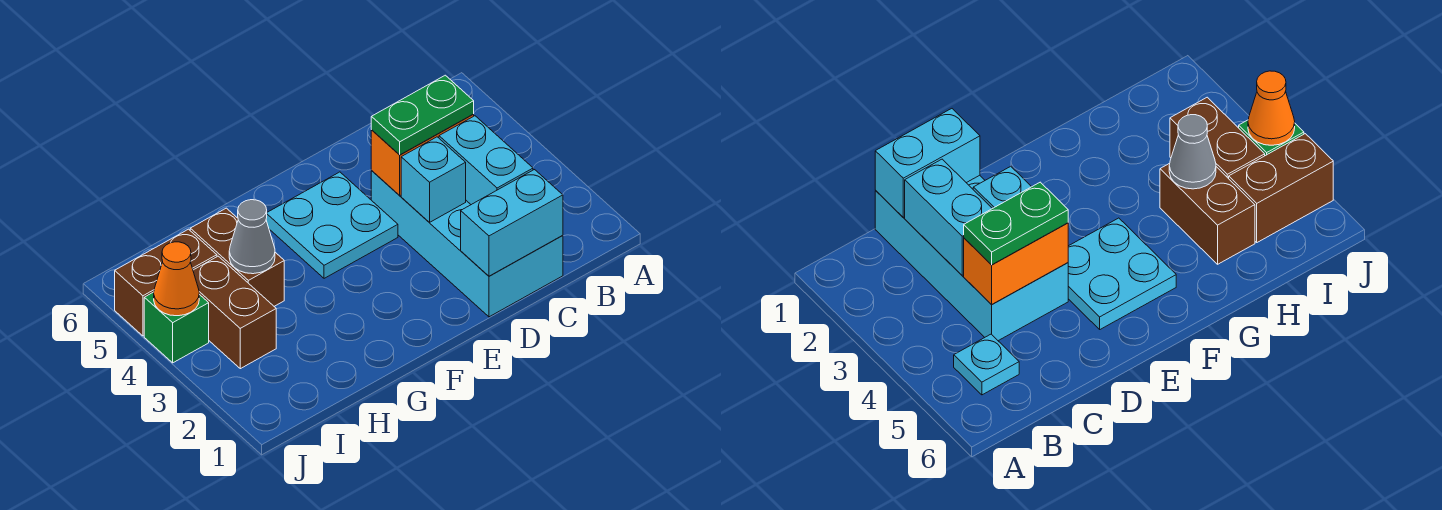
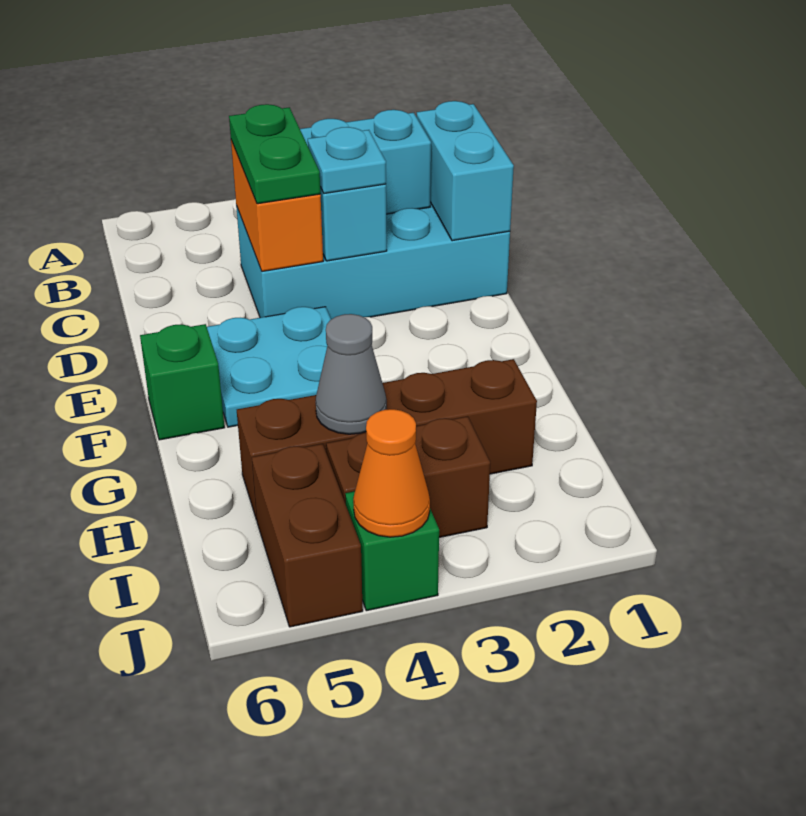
cyan 1x1 plate [954,334,1019,395] -> cyan 1x1 plate moved to [308,127,386,193]
none -> green 1x1 brick [140,324,225,440]
brown 1x2 brick [190,208,284,306] -> brown 1x4 brick [237,359,537,520]

